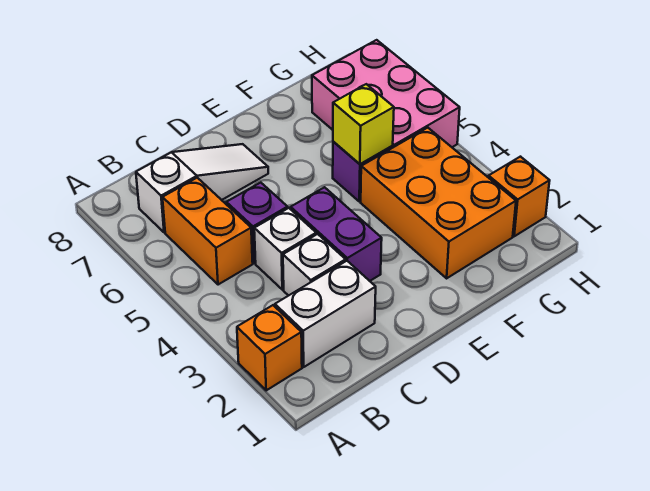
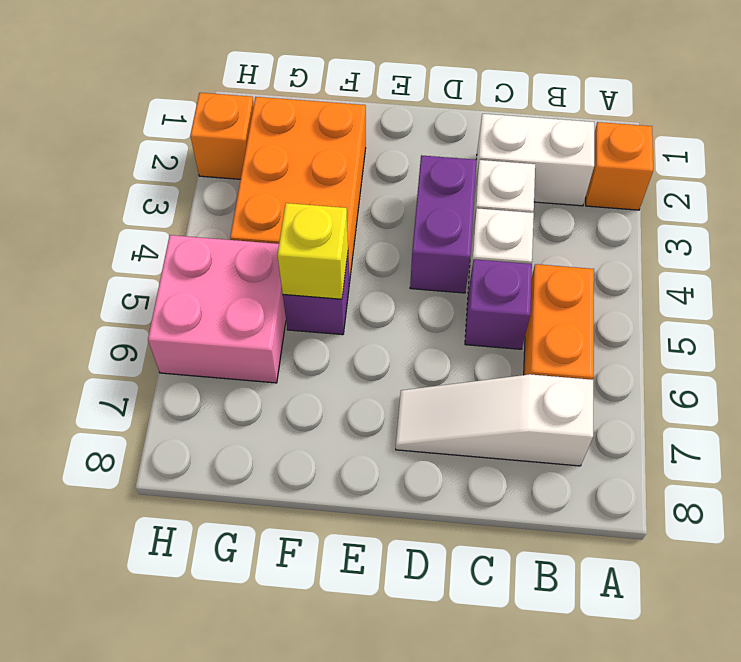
pink 2x3 brick [312,40,460,147] -> pink 2x2 brick [148,235,286,383]

